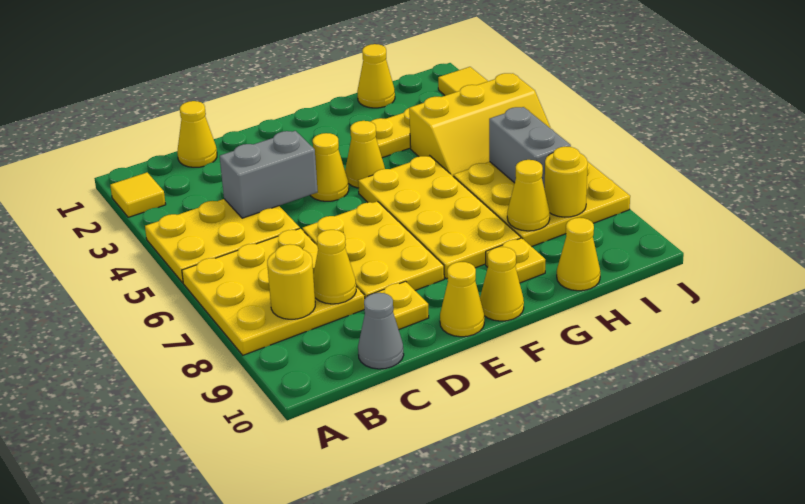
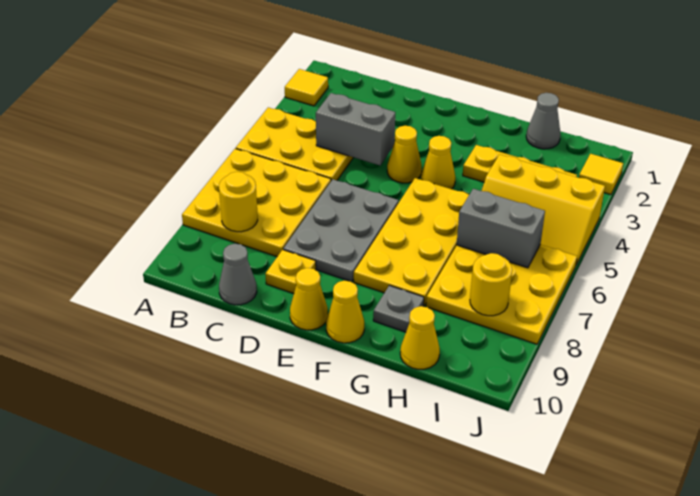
yellow 1x1 cone [177,101,217,167] -> none
yellow 1x1 cone [313,230,356,304] -> none
yellow 2x3 plate [303,201,444,298] -> grey 2x3 plate [283,179,399,282]
yellow 1x1 plate [486,238,545,283] -> grey 1x1 plate [373,285,424,332]
yellow 1x1 cone [357,44,395,108] -> grey 1x1 cone [526,93,561,149]
yellow 1x1 cone [507,160,550,231] -> none
grey 1x2 brick [489,107,571,189] -> grey 1x2 brick turned to [457,189,545,268]

